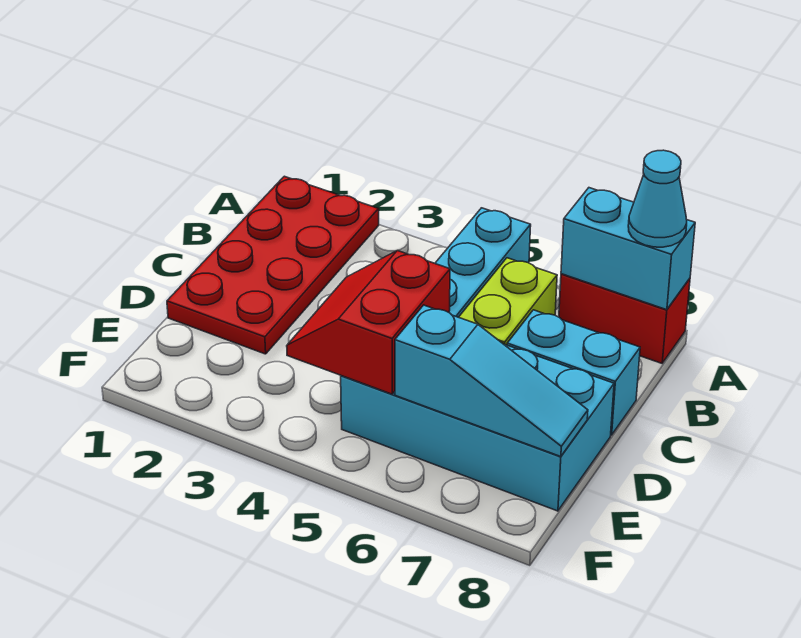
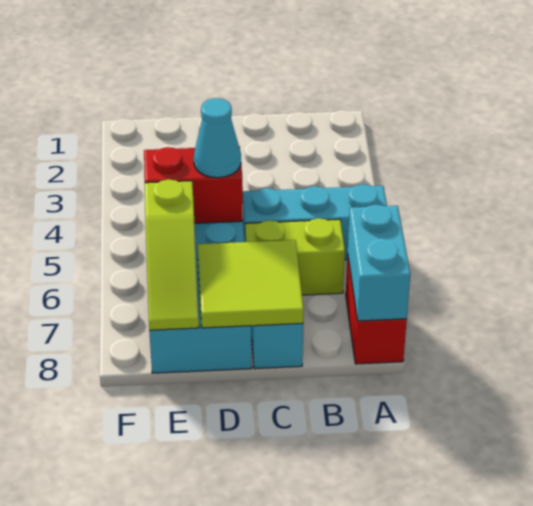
red 2x4 plate [167,176,379,354] -> none
cyan 1x1 cone [628,150,687,247] -> cyan 1x1 cone moved to [194,98,241,178]
none -> lime 2x2 tile [198,240,304,328]
cyan 1x3 slope [395,305,588,457] -> lime 1x3 slope [145,179,199,330]

